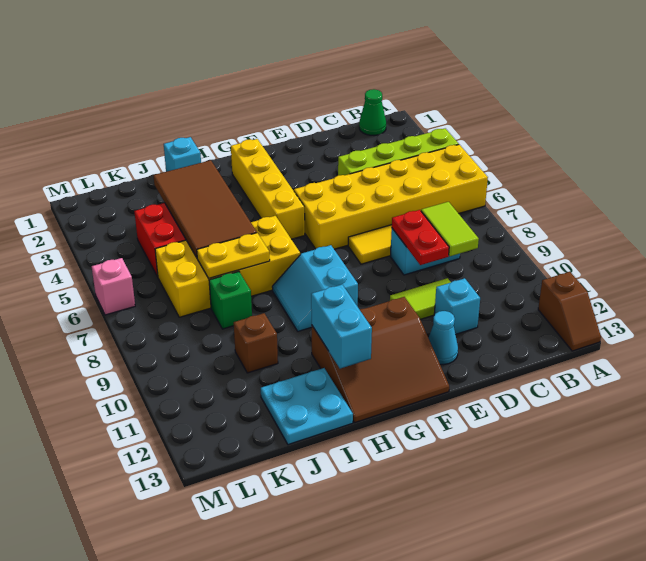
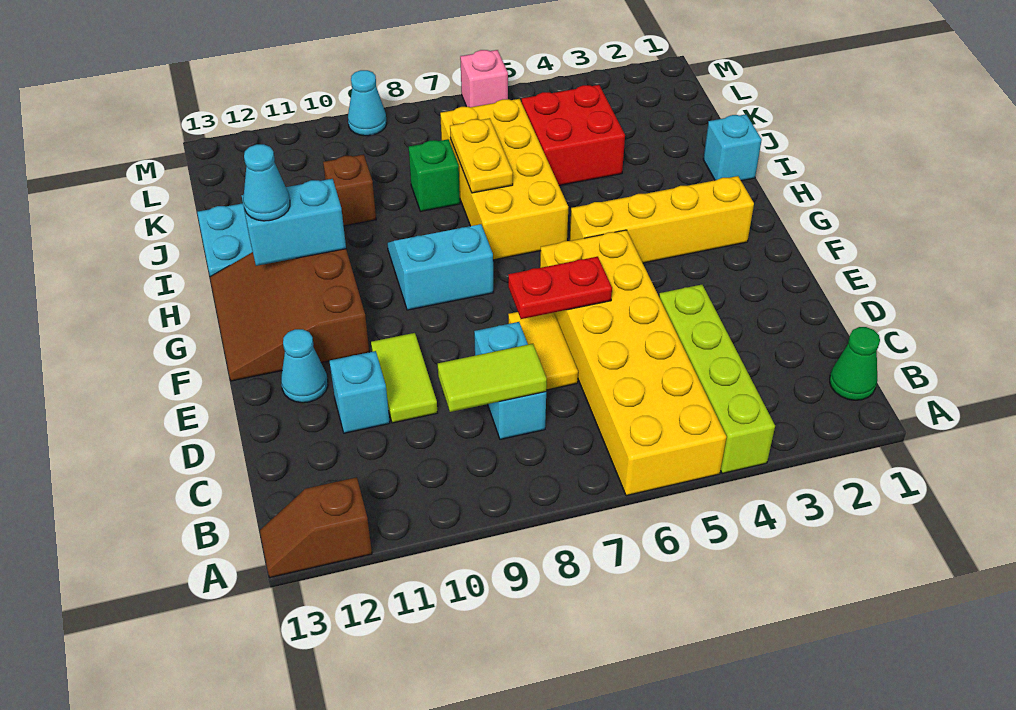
red 1x2 plate [392,210,449,265] -> red 1x2 plate moved to [508,257,612,319]
none -> cyan 1x1 cone [243,144,290,221]
brown 2x4 tile [153,160,257,257] -> none
none -> cyan 1x1 cone [348,70,387,136]

